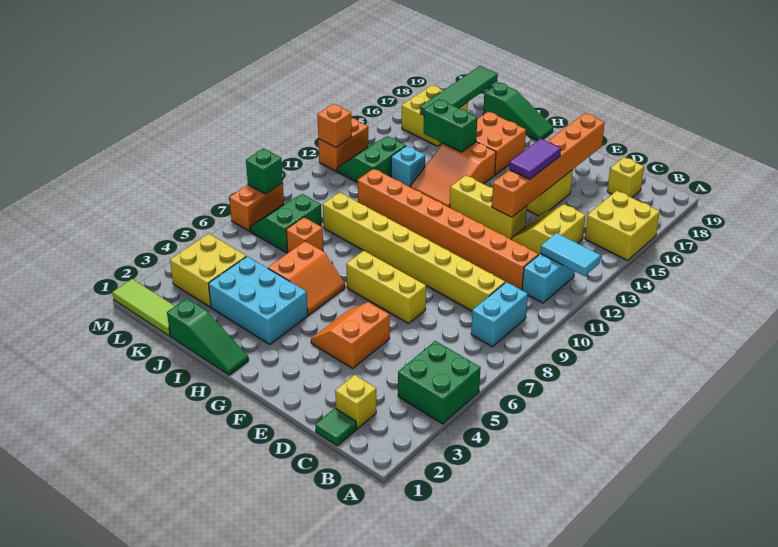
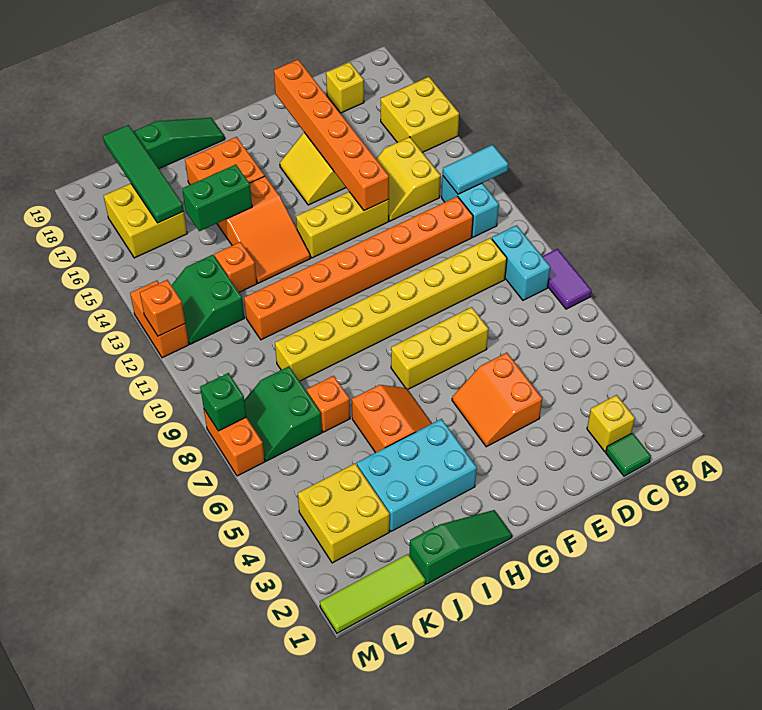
green 2x2 brick [398,341,481,424] -> none
purple 1x2 tile [509,138,561,179] -> purple 1x2 tile moved to [542,249,592,309]
cyan 1x1 brick [391,146,425,187] -> orange 1x1 brick [214,242,257,292]

